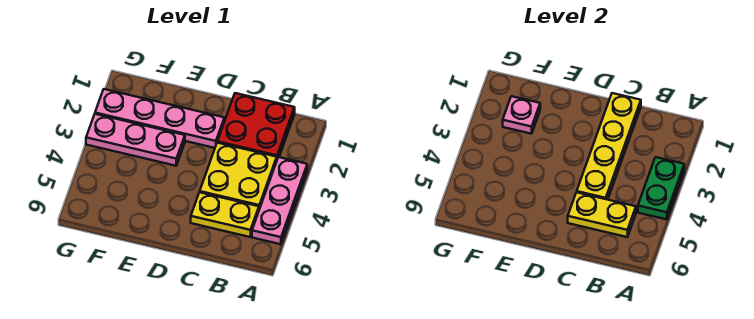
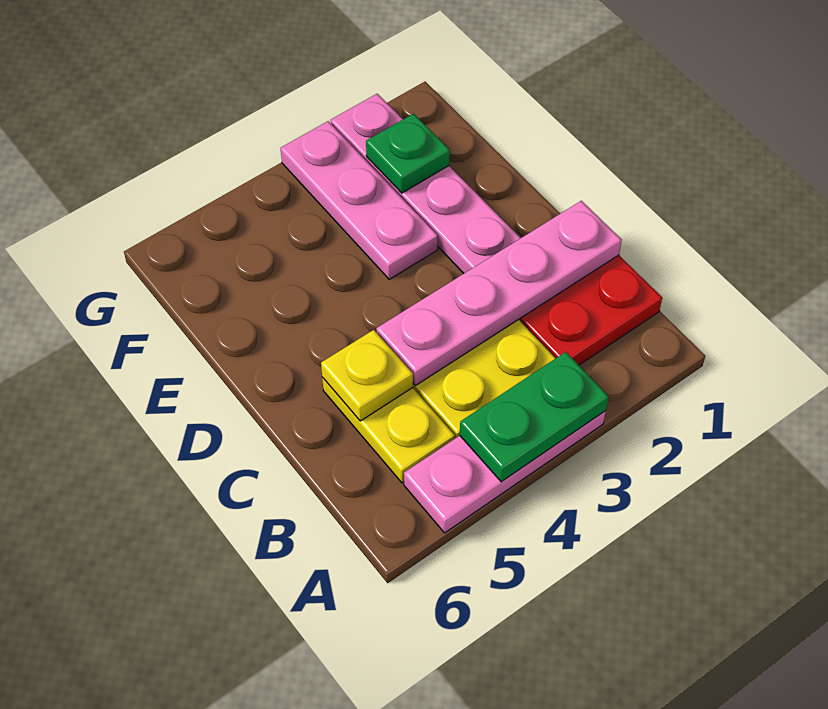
yellow 1x2 plate [568,192,636,237] -> yellow 1x1 plate [321,330,413,421]
yellow 1x4 plate [577,93,641,200] -> pink 1x4 plate [376,201,622,386]
pink 1x1 plate [503,96,540,134] -> green 1x1 plate [366,114,450,193]

